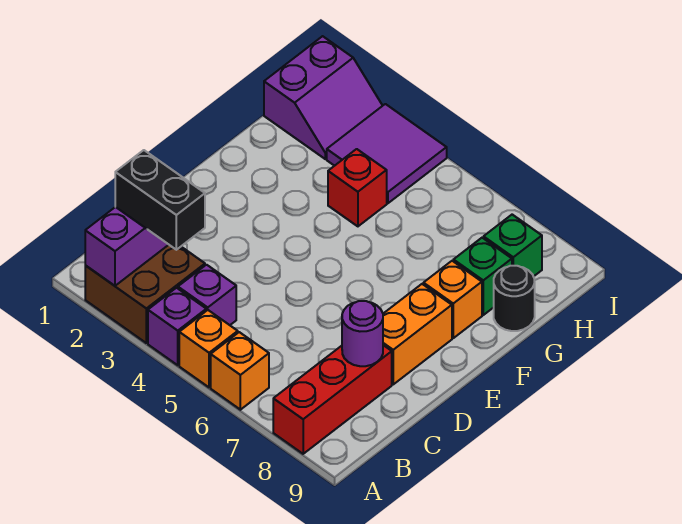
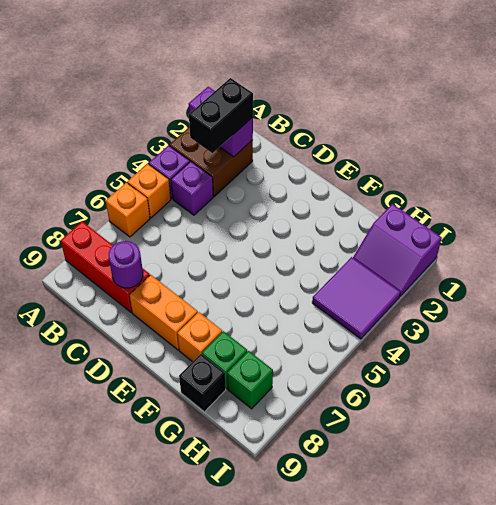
red 1x1 brick [328,149,387,226] -> none
black 1x1 round brick [494,266,535,331] -> black 1x1 brick [179,354,226,412]

